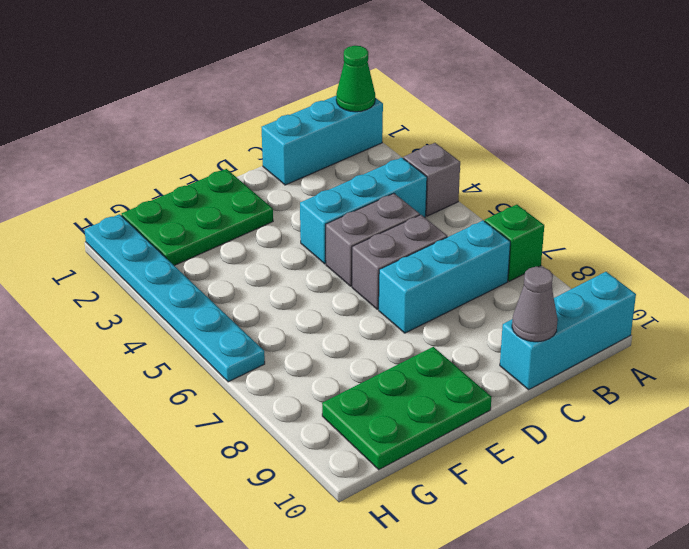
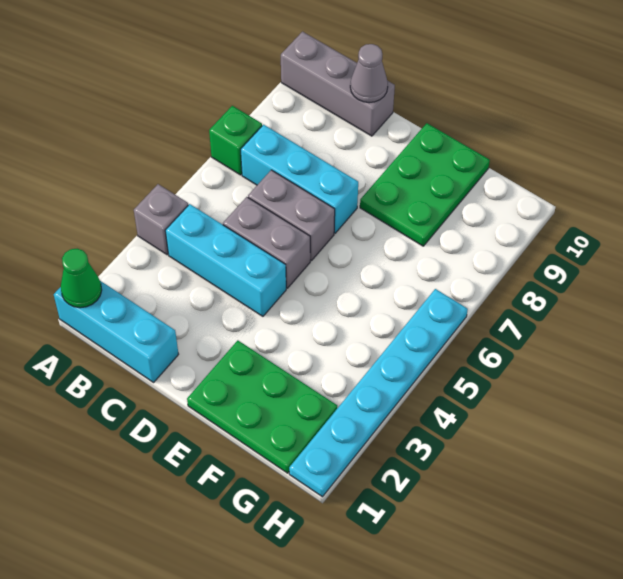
cyan 1x3 brick [500,272,636,390] -> grey 1x3 brick [281,32,395,136]
green 2x3 plate [322,347,491,470] -> green 2x3 plate turned to [360,123,490,246]

